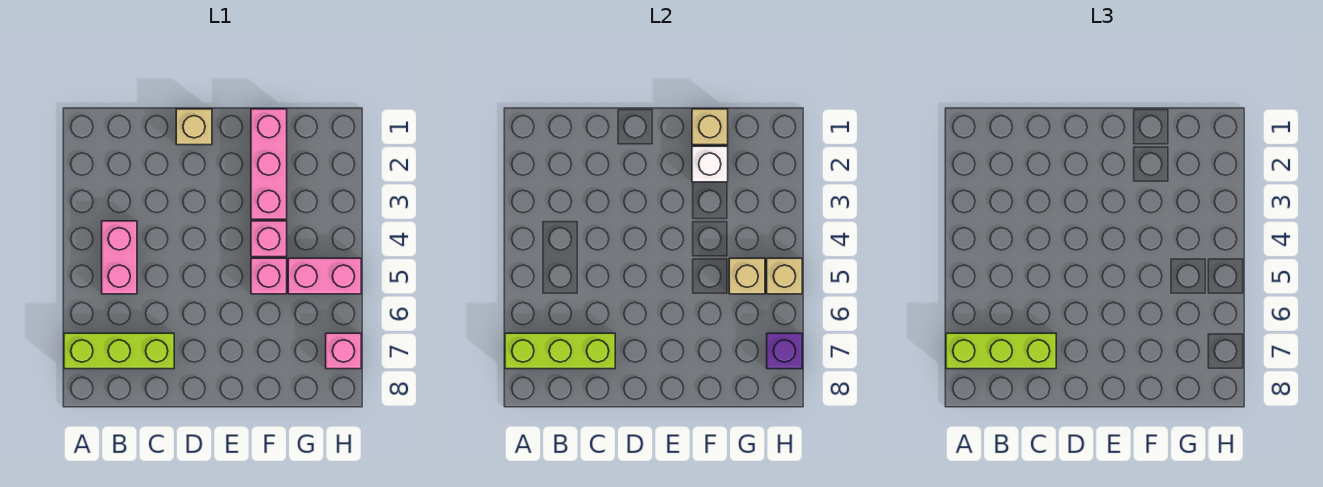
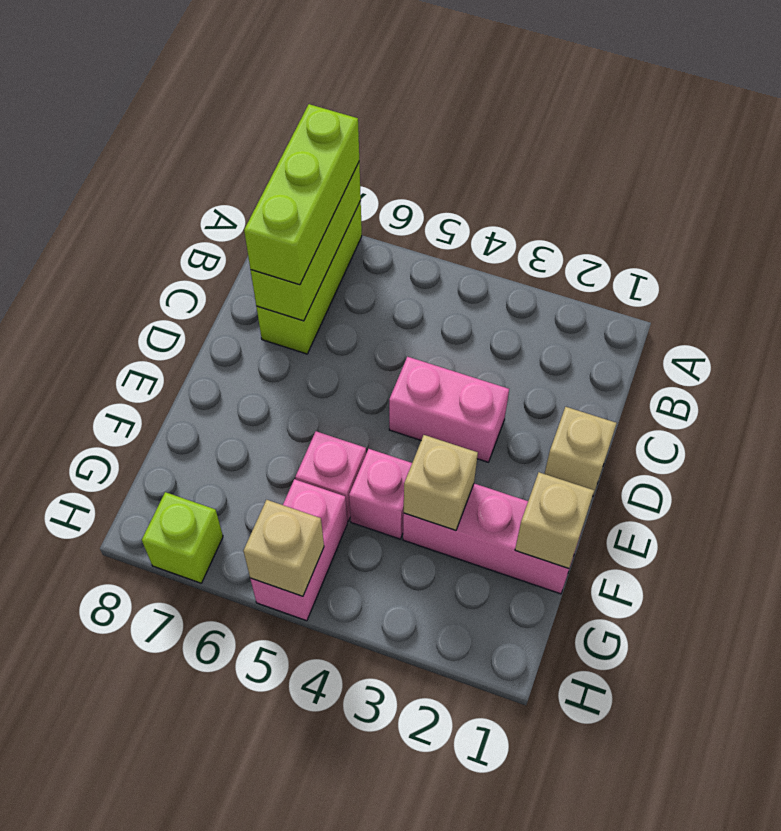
pink 1x2 brick [102,221,137,294] -> pink 1x2 brick moved to [389,357,509,462]
white 1x1 brick [692,146,728,182] -> none
tan 1x1 brick [729,258,765,294] -> tan 1x1 brick moved to [404,435,478,531]
pink 1x1 brick [326,333,361,369] -> lime 1x1 brick [142,492,223,583]
purple 1x1 brick [767,333,802,369] -> none

